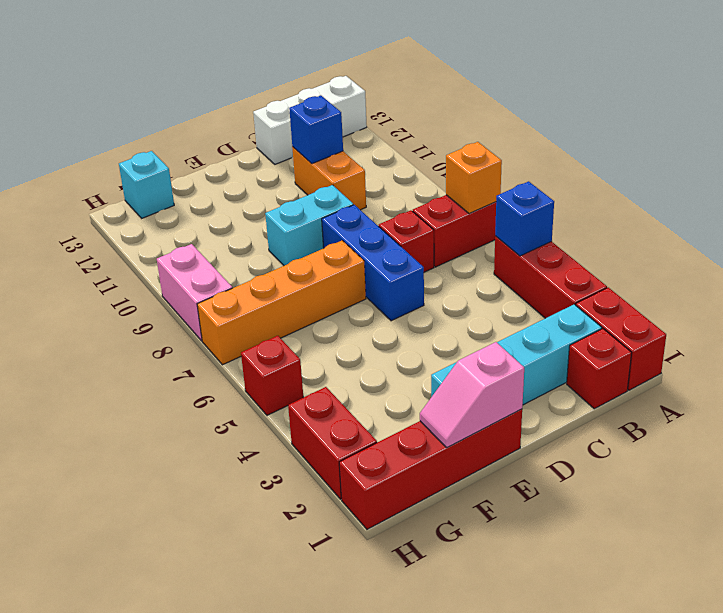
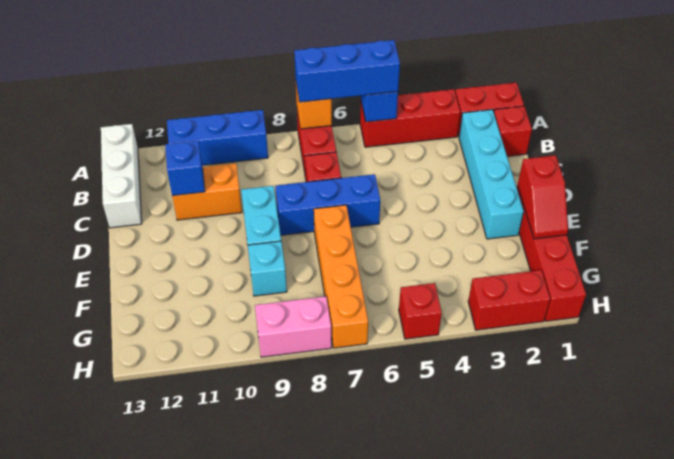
none -> blue 1x3 brick [294,40,400,102]
none -> blue 1x3 brick [167,110,268,165]
pink 1x2 slope [420,342,524,447] -> red 1x2 slope [518,155,568,239]
cyan 1x1 brick [119,151,174,218] -> cyan 1x1 brick moved to [248,241,287,296]

